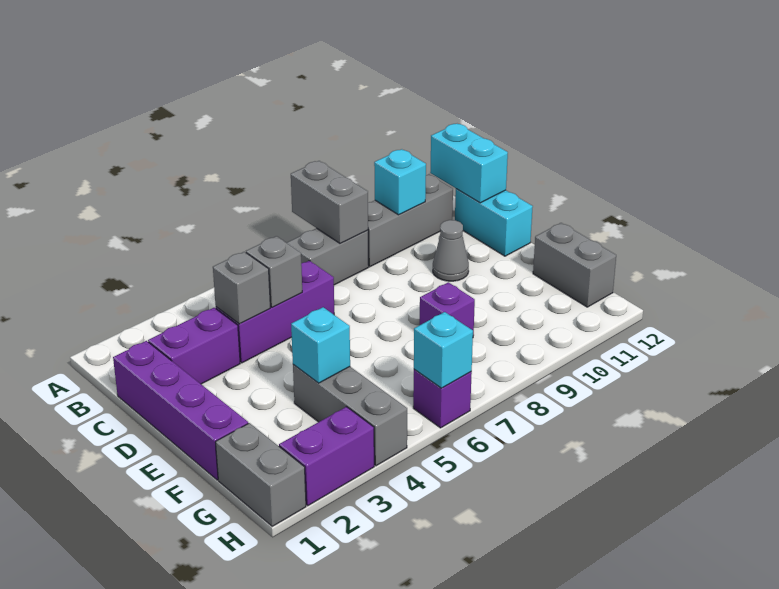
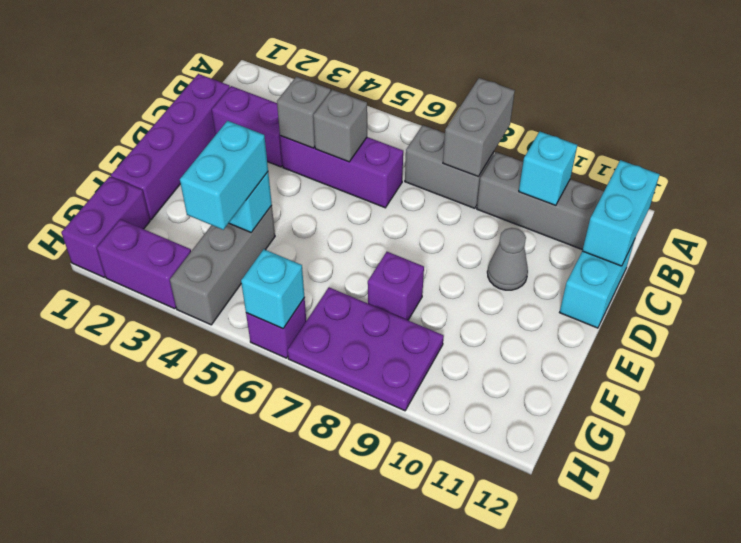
none -> cyan 1x2 brick [180,121,268,230]
grey 1x2 brick [533,223,616,307] -> none
grey 1x2 brick [216,423,306,526] -> purple 1x2 brick [61,176,150,277]
none -> purple 2x3 plate [287,287,444,411]

